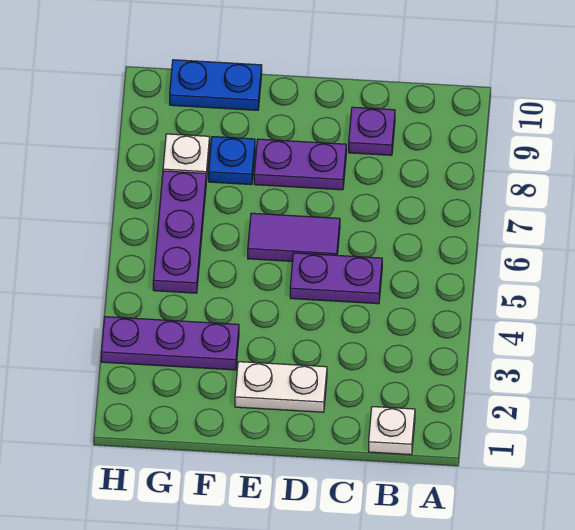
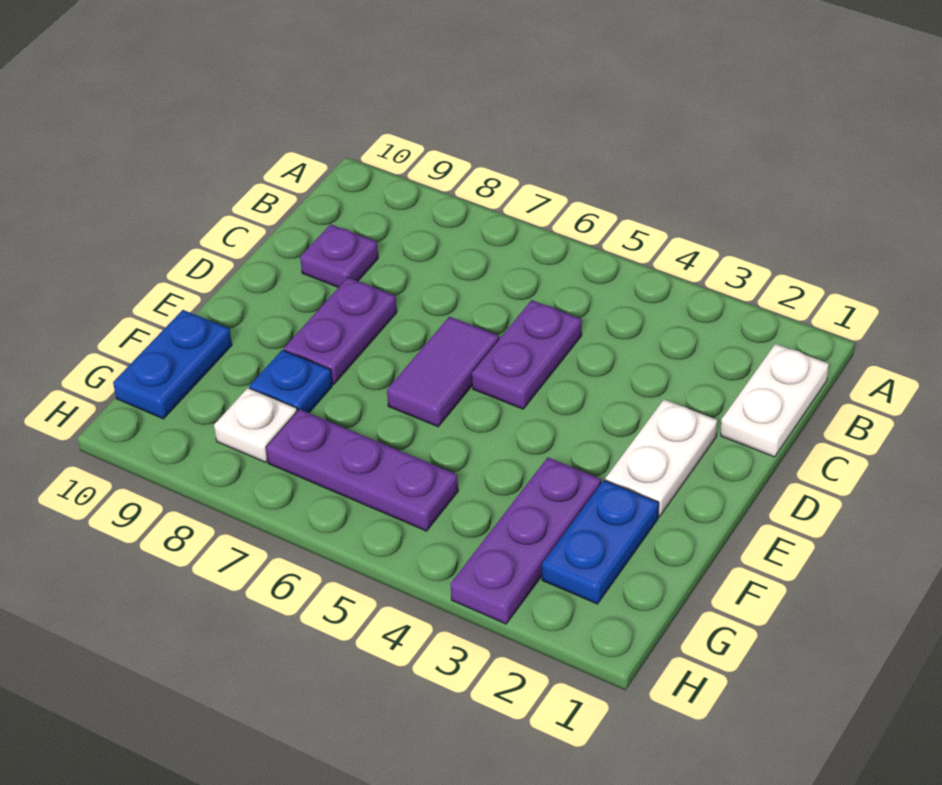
white 1x1 plate [369,407,415,455] -> white 1x2 plate [721,344,829,457]
none -> blue 1x2 plate [542,480,659,604]

